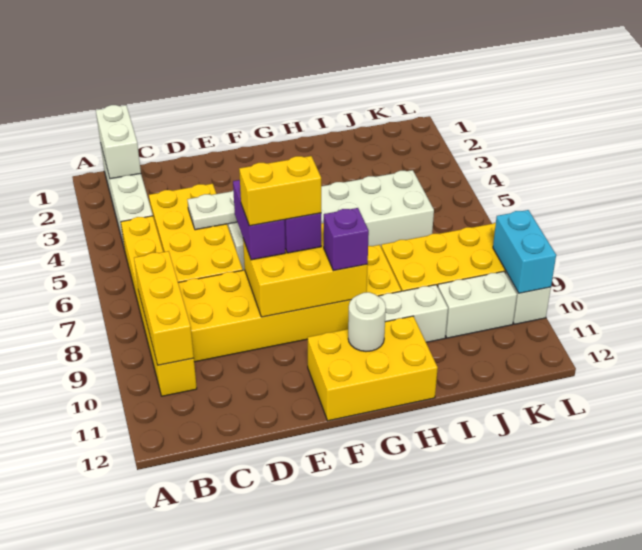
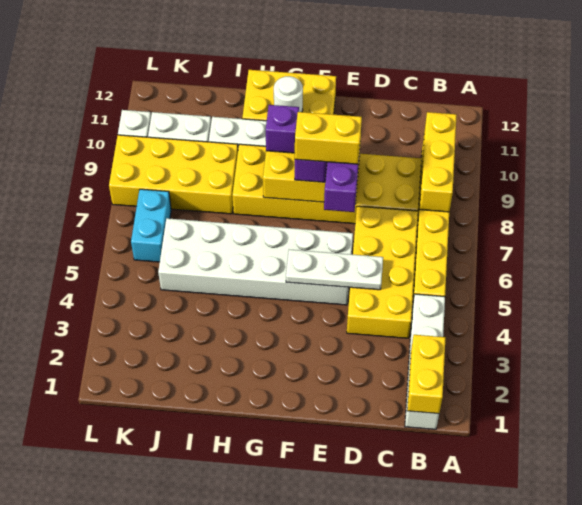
white 1x2 brick [96,105,141,179] -> yellow 1x2 brick [407,335,446,414]
cyan 1x2 brick [493,210,556,293] -> cyan 1x2 brick moved to [131,189,171,262]

